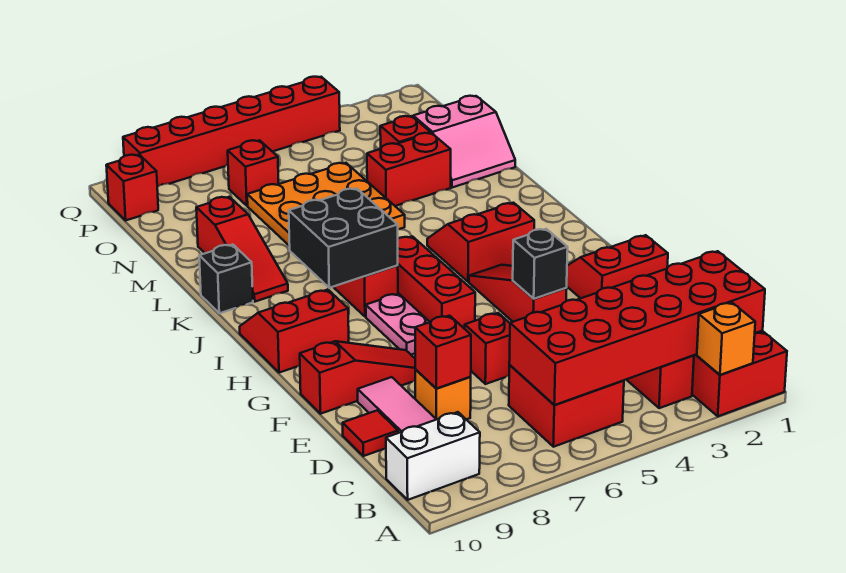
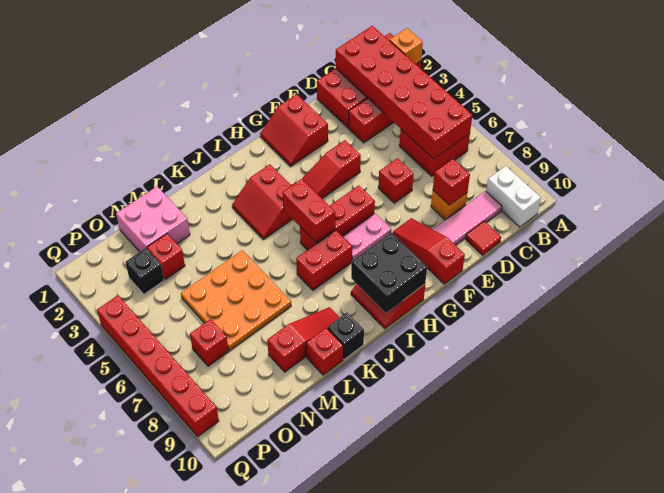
black 1x1 brick [513,229,568,299] -> black 1x1 brick moved to [125,248,164,294]
black 2x2 brick [289,189,398,288] -> black 2x2 brick moved to [351,233,427,313]
pink 2x2 slope [413,96,515,188] -> pink 2x2 brick [116,187,190,252]
red 1x2 brick [367,133,451,206] -> red 1x2 brick moved to [282,179,335,242]
red 1x1 brick [106,155,158,220] -> red 1x1 brick moved to [306,328,343,375]

